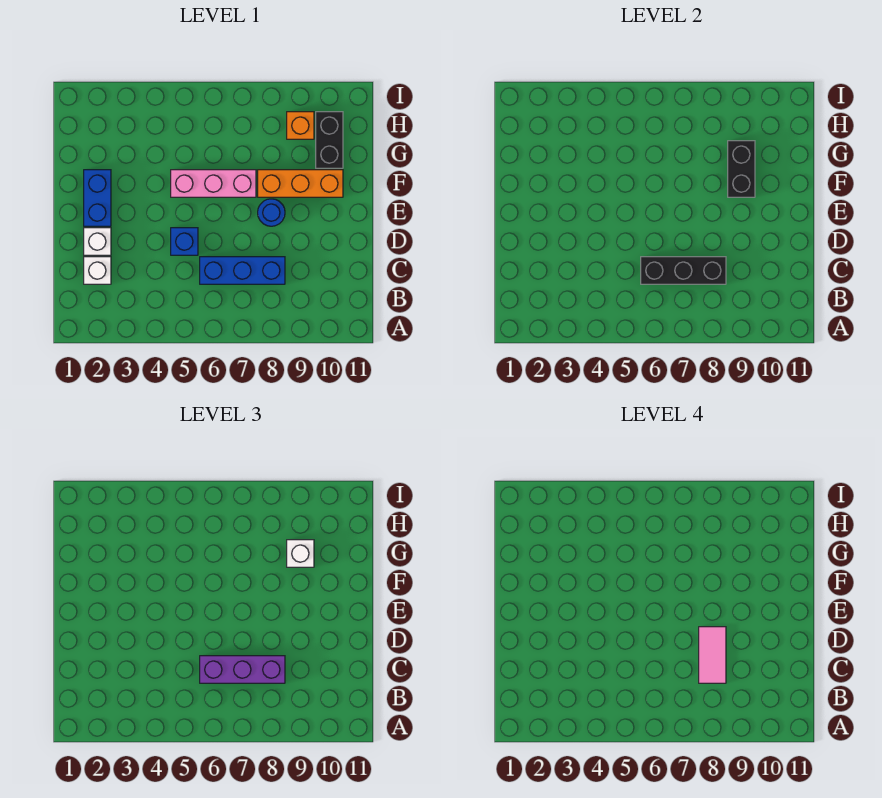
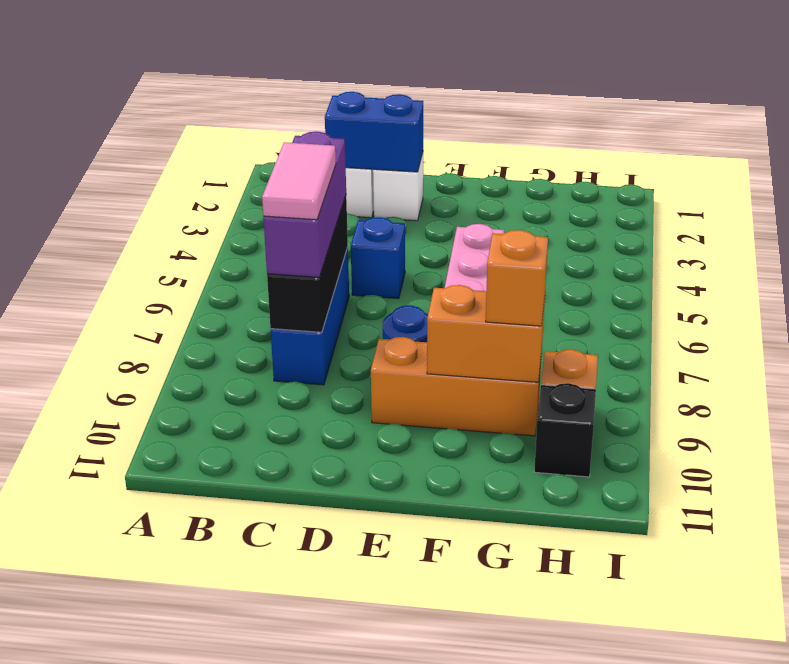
pink 1x2 tile [699,627,726,683] -> pink 1x2 tile turned to [262,142,336,220]
blue 1x2 brick [84,170,111,226] -> blue 1x2 brick moved to [325,92,423,172]
orange 1x3 brick [258,170,343,197] -> orange 1x3 brick turned to [371,337,542,436]
black 1x2 brick [728,141,755,197] -> orange 1x2 brick [427,285,545,382]
white 1x1 brick [287,540,314,567] -> orange 1x1 brick [486,230,548,326]
black 1x2 brick [316,112,343,168] -> black 1x1 brick [534,383,596,477]

